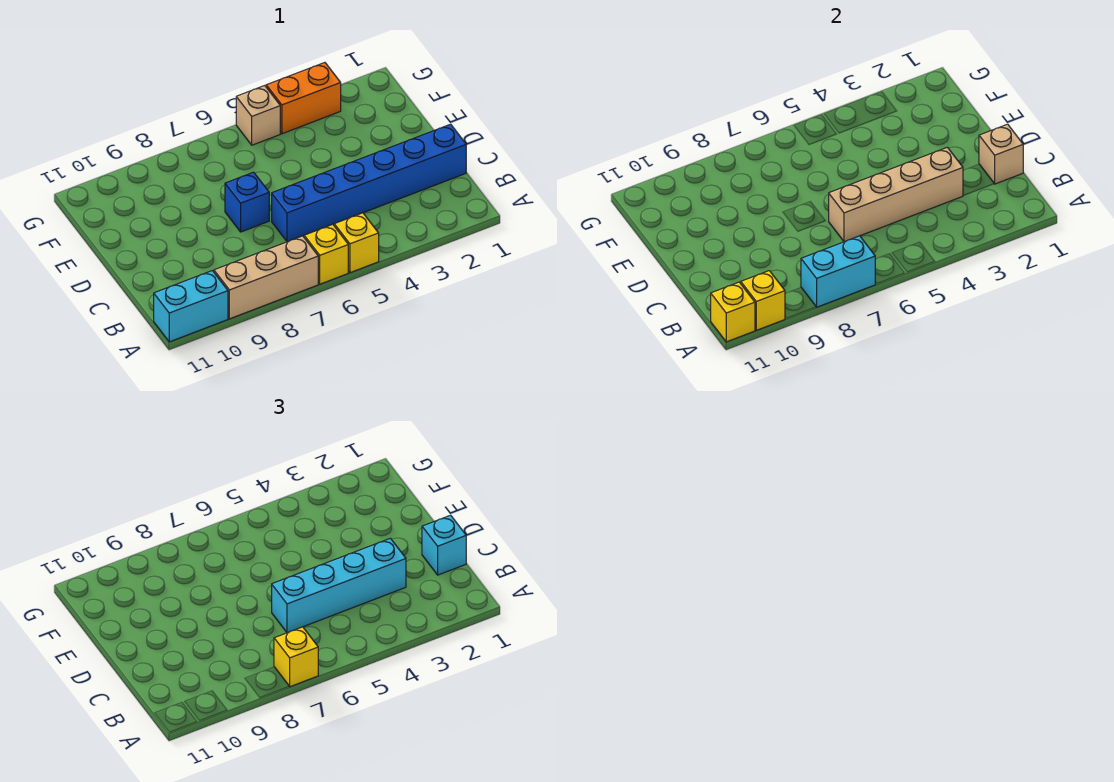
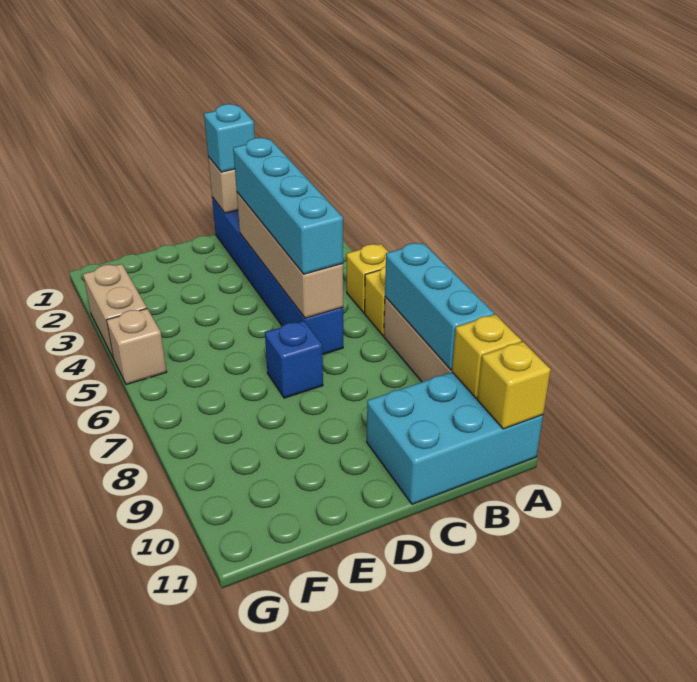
cyan 1x2 brick [801,236,875,307] -> cyan 1x3 brick [385,243,494,370]
yellow 1x1 brick [274,627,318,687] -> none
cyan 1x2 brick [154,271,228,342] -> cyan 2x3 brick [367,372,543,504]
orange 1x2 brick [266,63,341,134] -> tan 1x2 brick [83,264,147,359]

